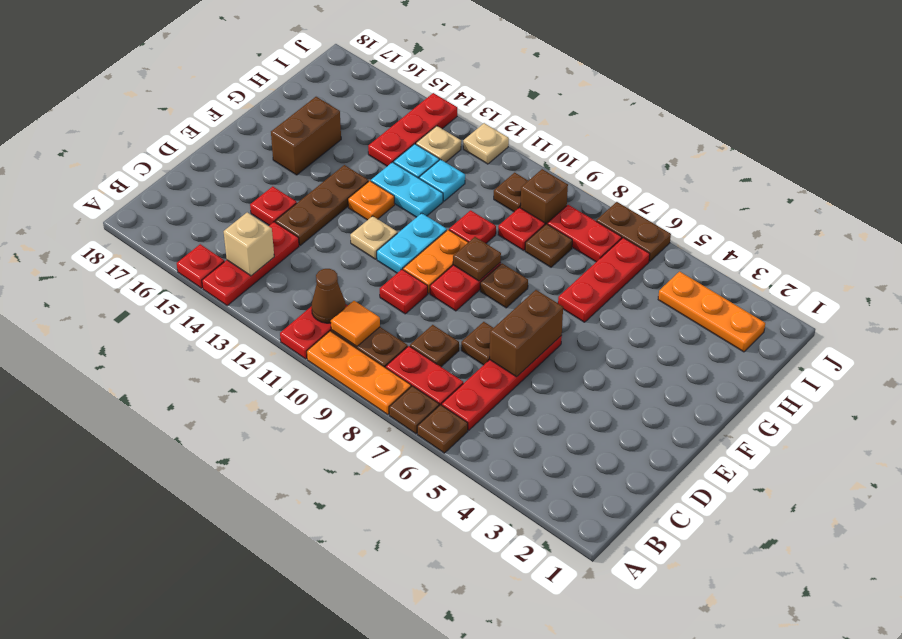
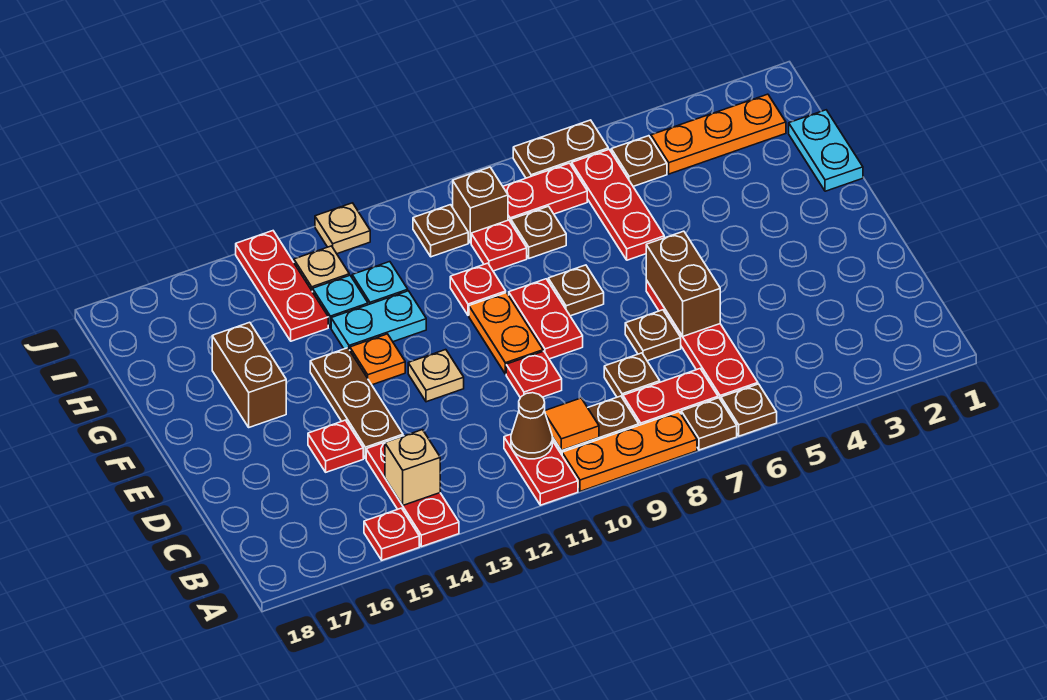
cyan 1x2 plate [377,213,447,273] -> cyan 1x2 plate moved to [789,110,863,191]
brown 1x1 plate [453,237,501,281] -> brown 1x1 plate moved to [611,136,667,186]

